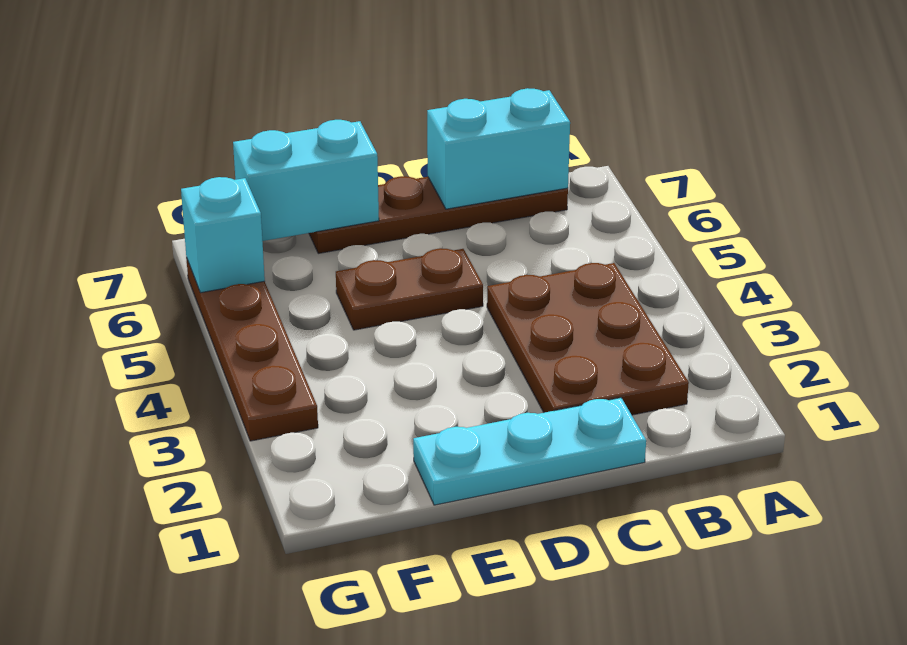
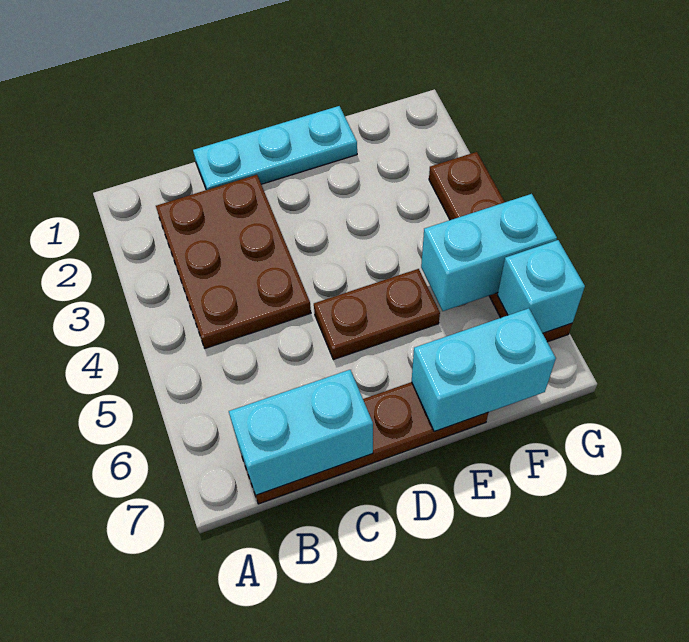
none -> cyan 1x2 brick [421,194,557,311]

